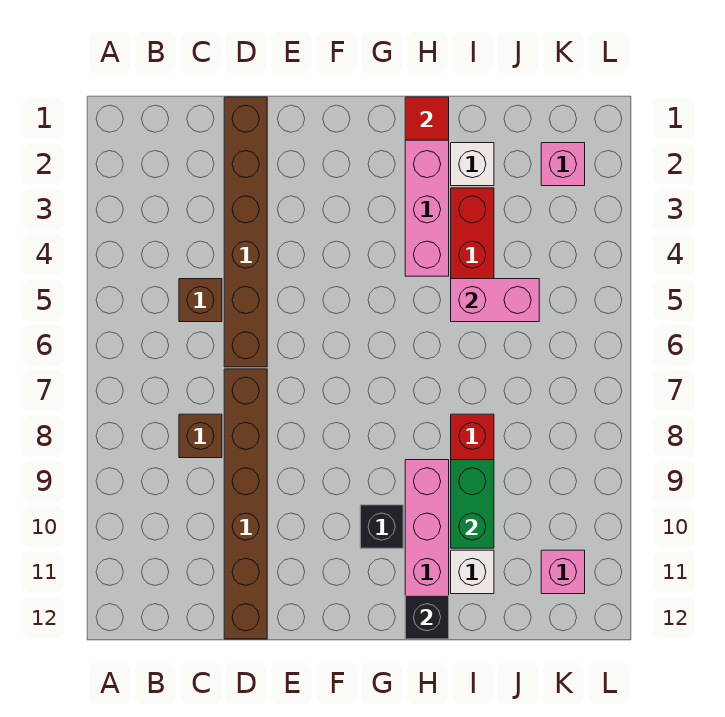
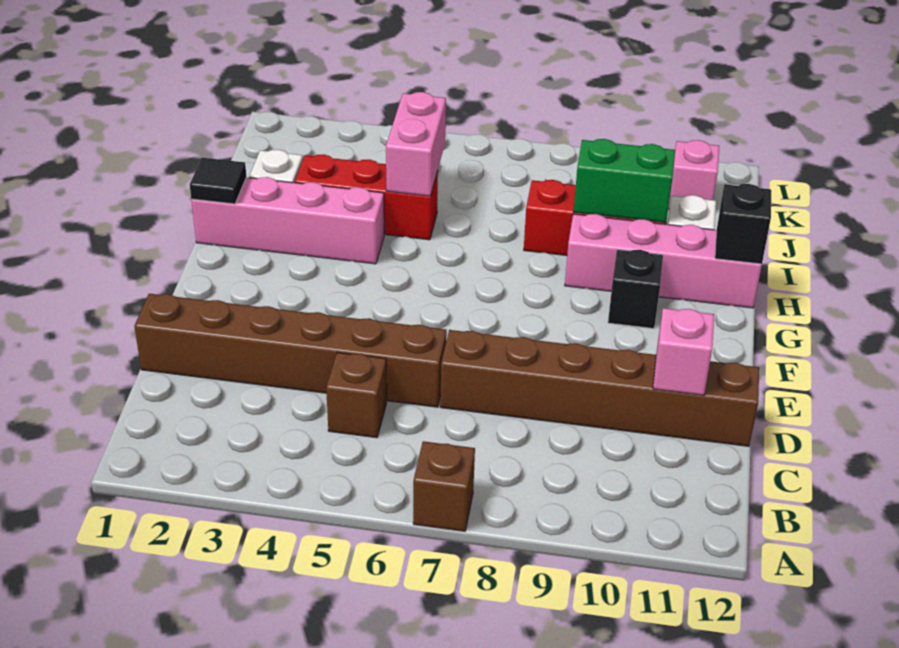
brown 1x1 brick [179,414,222,458] -> brown 1x1 brick moved to [413,441,475,531]
red 1x1 tile [405,97,449,140] -> black 1x1 tile [190,158,246,204]
pink 1x1 brick [541,143,585,186] -> pink 1x1 brick moved to [653,308,714,395]

